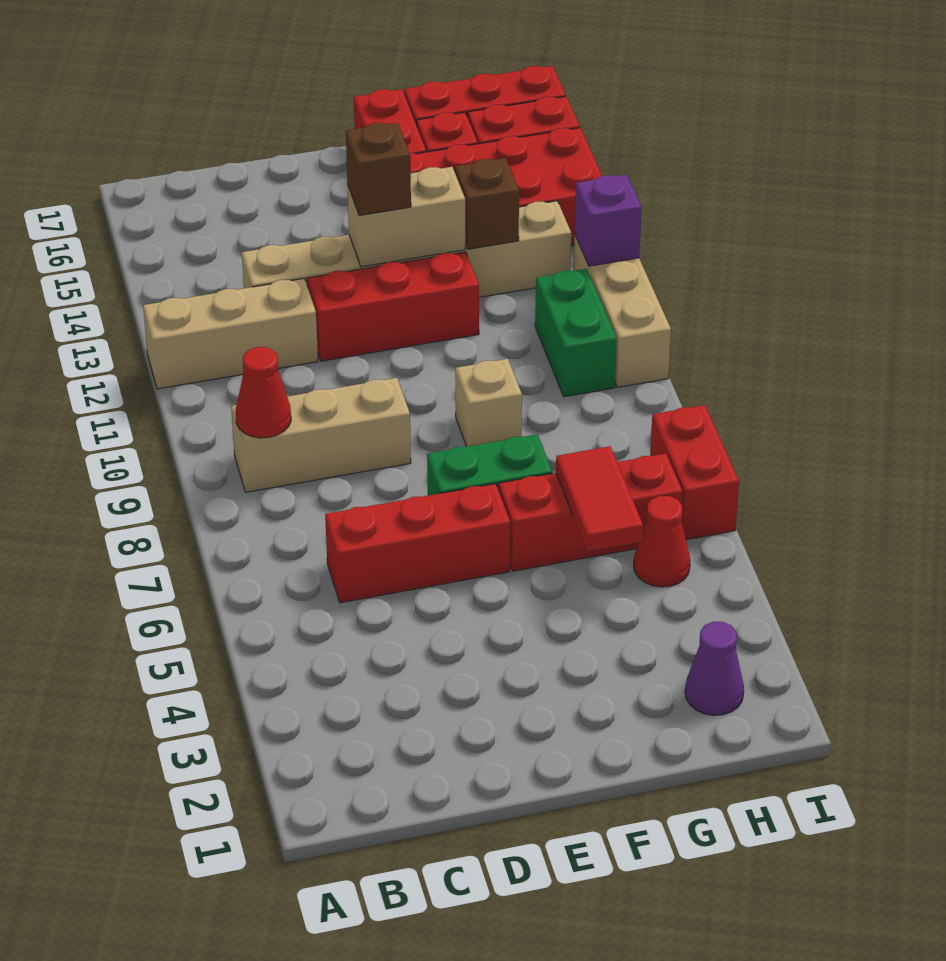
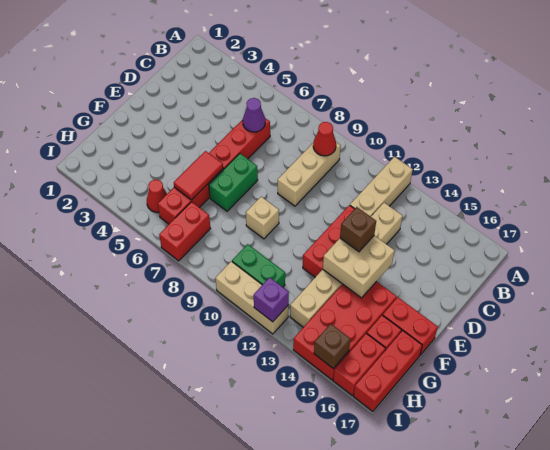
tan 1x2 brick [347,167,465,267] -> tan 2x2 brick [323,236,394,298]
red 1x2 tile [556,446,643,552] -> red 1x2 tile turned to [174,151,223,200]
brown 1x1 brick [455,158,519,249] -> brown 1x1 brick moved to [314,324,351,368]
purple 1x1 cone [685,622,744,715] -> purple 1x1 cone moved to [243,98,265,132]
red 1x2 brick [650,405,739,540] -> red 1x2 brick turned to [159,202,210,261]

